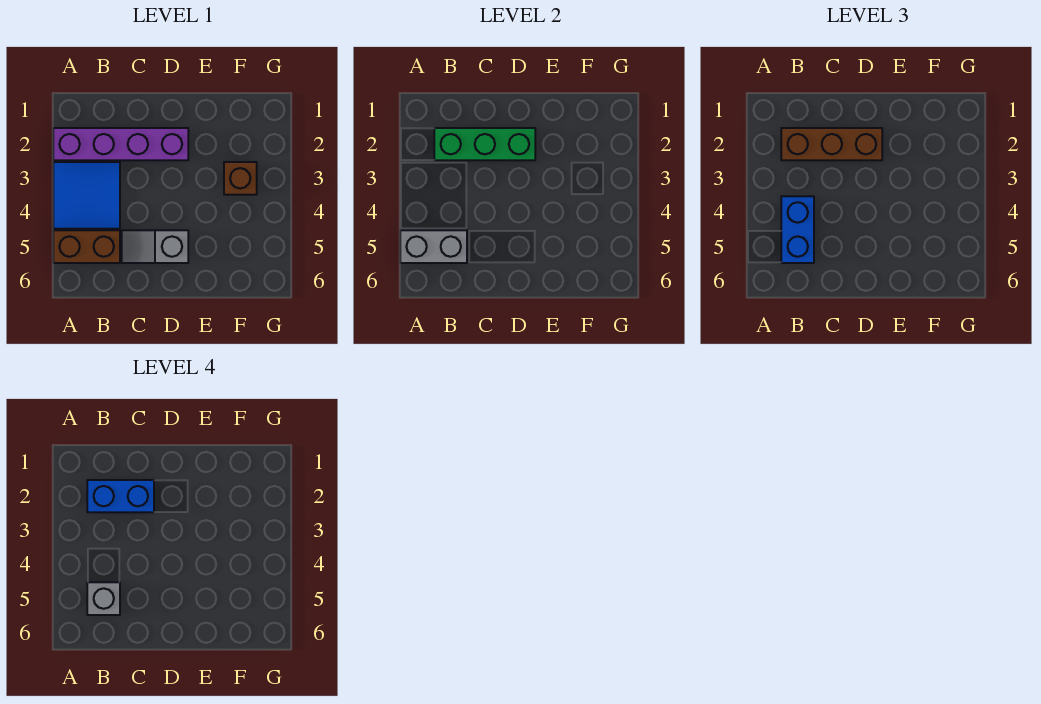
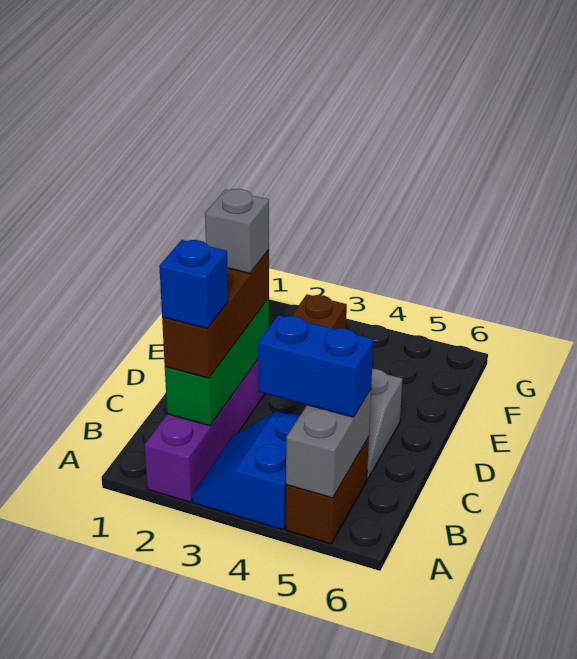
blue 2x2 tile [53,162,120,229] -> blue 2x2 slope [192,411,299,530]
blue 1x2 brick [87,480,154,512] -> blue 1x1 brick [159,240,228,328]
grey 1x1 brick [87,582,120,615] -> grey 1x1 brick moved to [205,189,269,273]

